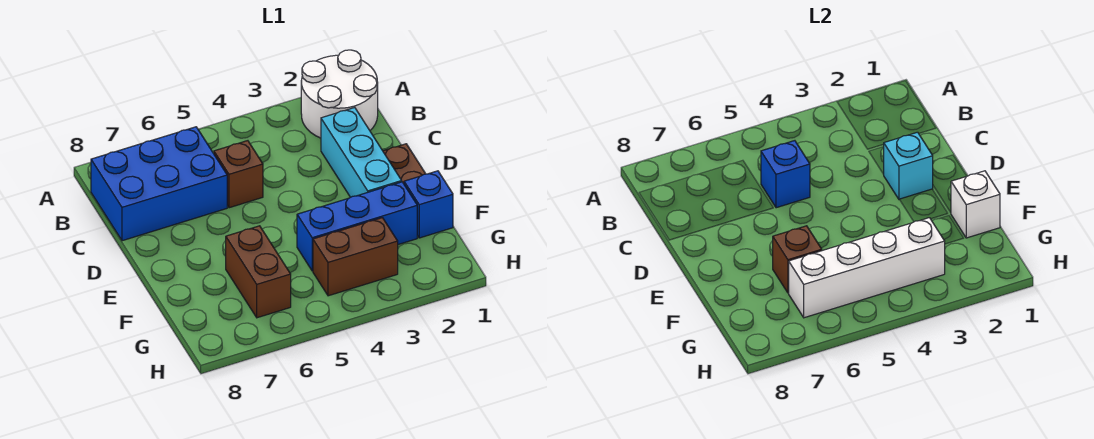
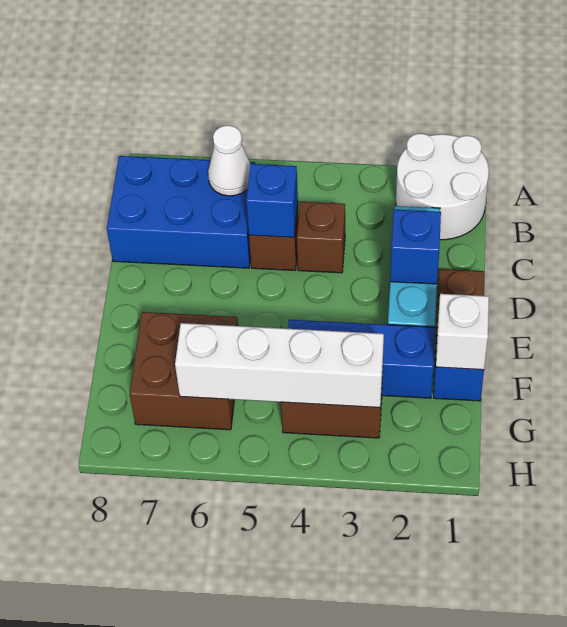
none -> white 1x1 cone [208,125,250,196]
cyan 1x1 brick [883,132,933,199] -> blue 1x1 brick [390,210,441,284]
brown 1x2 brick [226,226,291,318] -> brown 2x2 brick [130,312,238,430]
brown 1x1 brick [773,226,822,293] -> brown 1x1 brick moved to [297,202,345,273]

